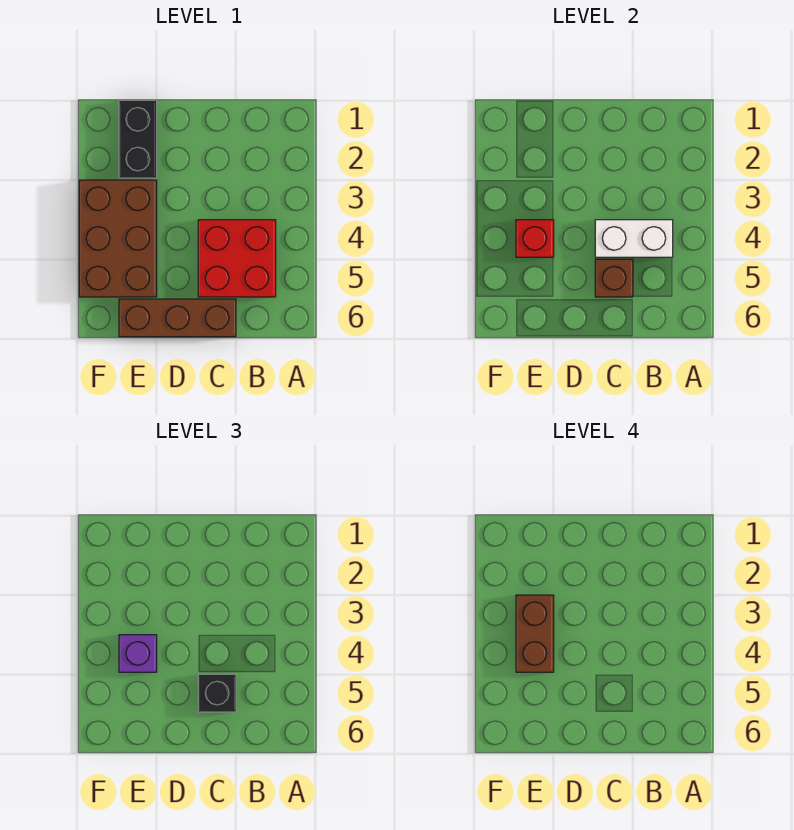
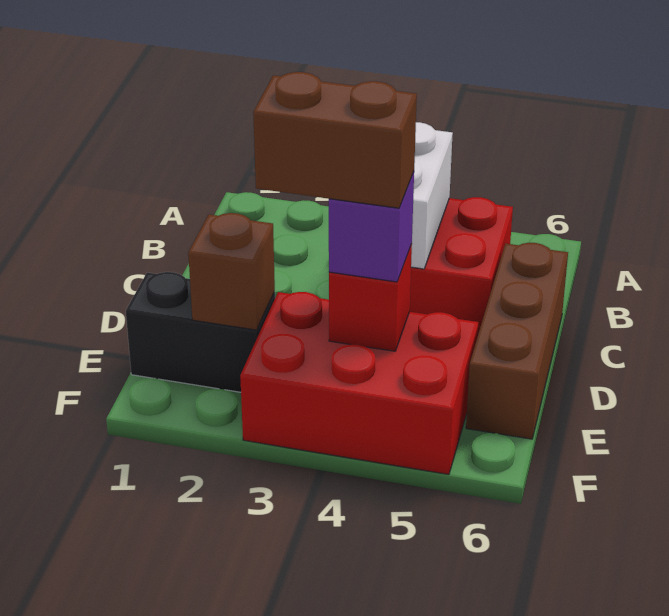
brown 1x1 brick [595,259,633,297] -> brown 1x1 brick moved to [188,213,275,330]
black 1x1 brick [198,674,236,712] -> none
brown 2x3 brick [79,180,157,297] -> red 2x3 brick [240,292,478,474]

